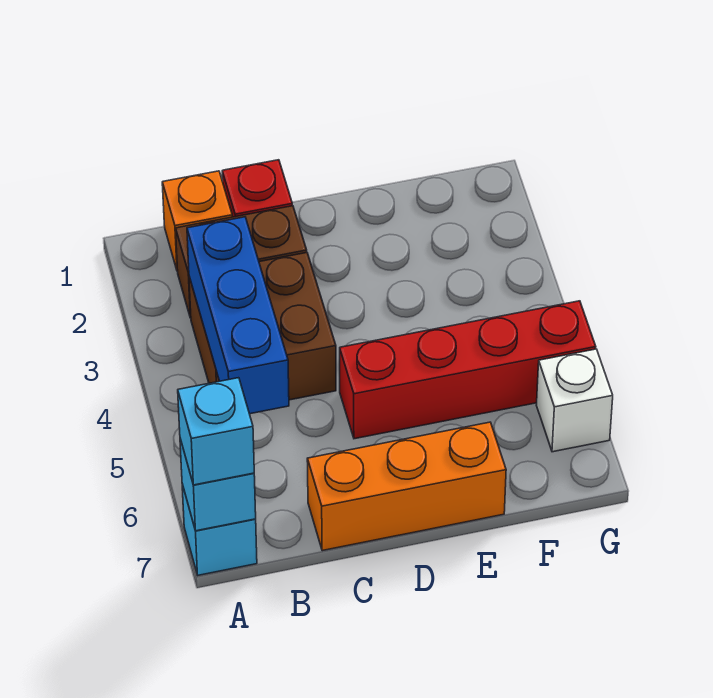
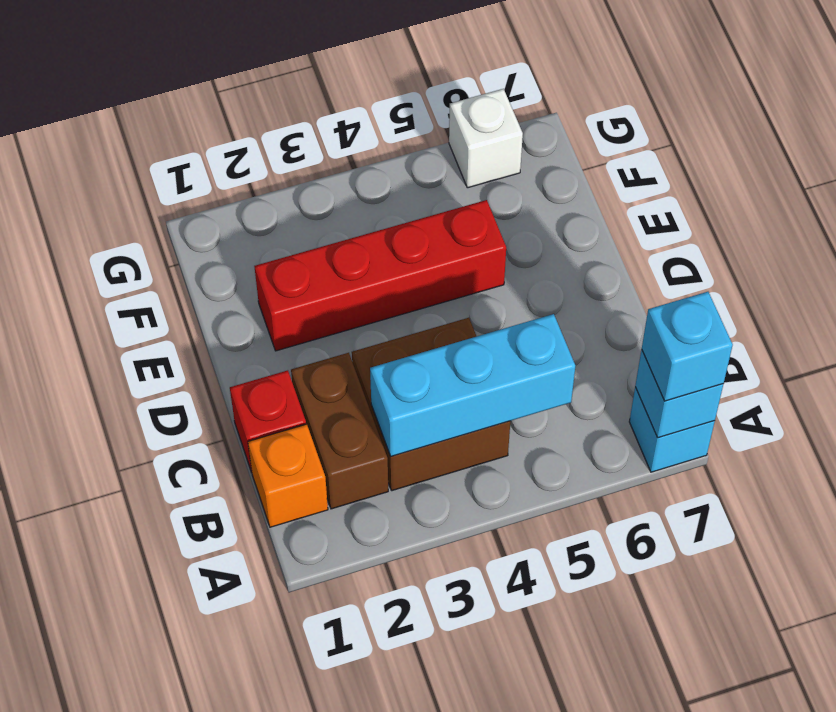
blue 1x3 brick [187,217,289,414] -> cyan 1x3 brick [370,314,575,456]
orange 1x3 brick [307,422,506,551] -> none
red 1x4 brick [340,301,596,439] -> red 1x4 brick turned to [254,200,506,351]

